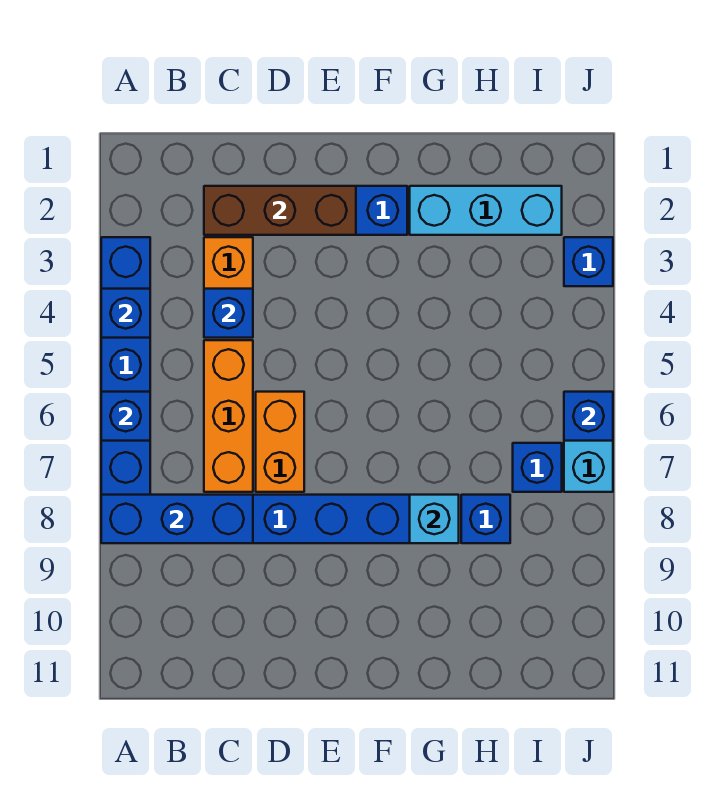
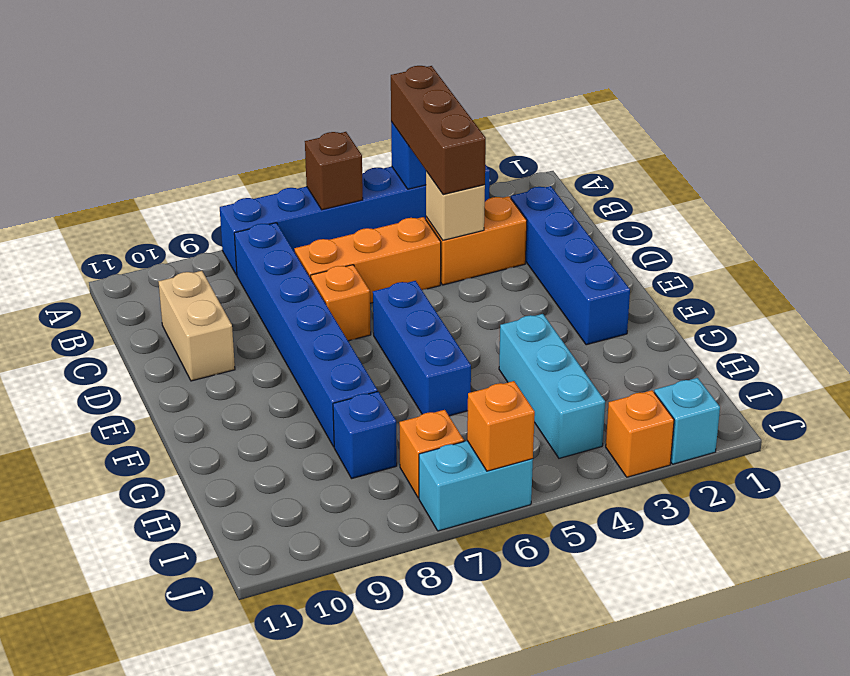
blue 1x1 brick [101,392,150,441] -> brown 1x1 brick [305,132,363,210]
blue 1x3 brick [101,495,253,543] -> blue 1x3 brick moved to [373,281,471,416]
brown 1x3 brick [204,186,356,235] -> brown 1x3 brick moved to [391,66,486,195]
blue 1x1 brick [204,289,253,338] -> tan 1x1 brick [426,171,485,240]
none -> tan 1x2 brick [158,271,235,381]
orange 1x2 brick [256,392,304,492] -> orange 1x1 brick [311,265,371,341]
cyan 1x3 brick [410,186,562,235] -> cyan 1x3 brick moved to [499,314,605,458]
cyan 1x1 brick [410,495,459,543] -> cyan 1x1 brick moved to [654,378,720,464]
blue 1x1 brick [513,443,562,492] -> orange 1x1 brick [399,410,464,498]
blue 1x1 brick [564,237,613,286] -> orange 1x1 brick [606,390,674,477]
blue 1x1 brick [564,392,613,441] -> orange 1x1 brick [467,381,535,471]

